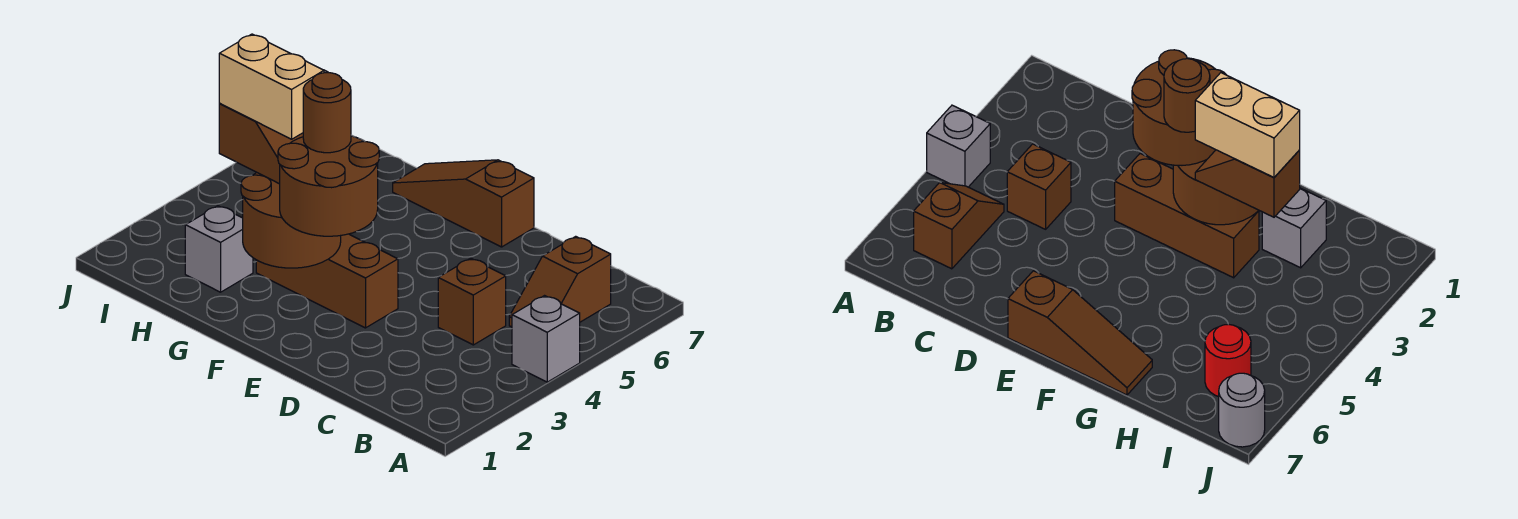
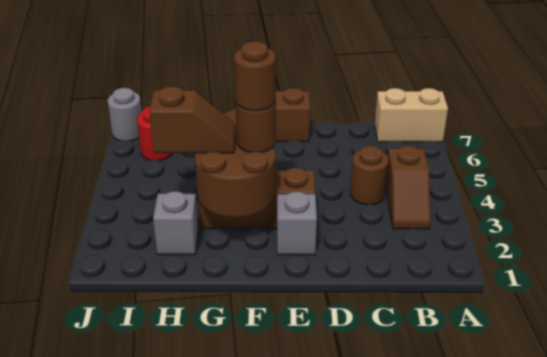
grey 1x1 brick [512,296,580,382] -> grey 1x1 brick moved to [277,192,317,255]
brown 1x2 slope [509,236,611,327] -> brown 1x2 slope moved to [386,146,431,229]
brown 1x1 brick [438,258,506,345] -> brown 1x1 round brick [350,146,389,205]
brown 2x2 round brick [278,136,379,236] -> brown 1x1 round brick [236,102,276,153]
tan 1x2 brick [219,34,324,139] -> tan 1x2 brick moved to [375,88,448,142]

